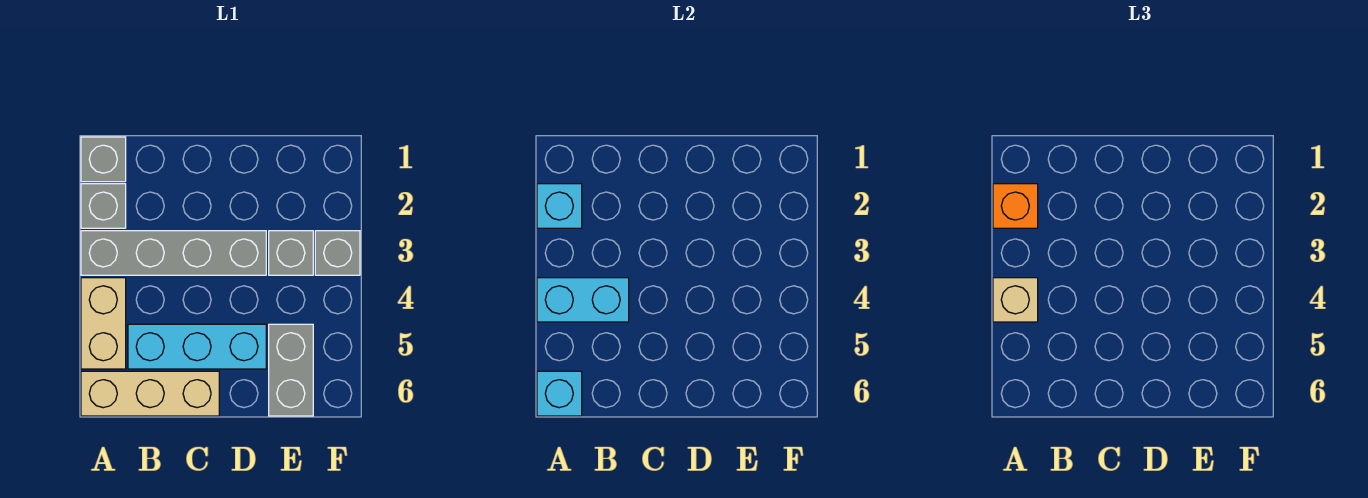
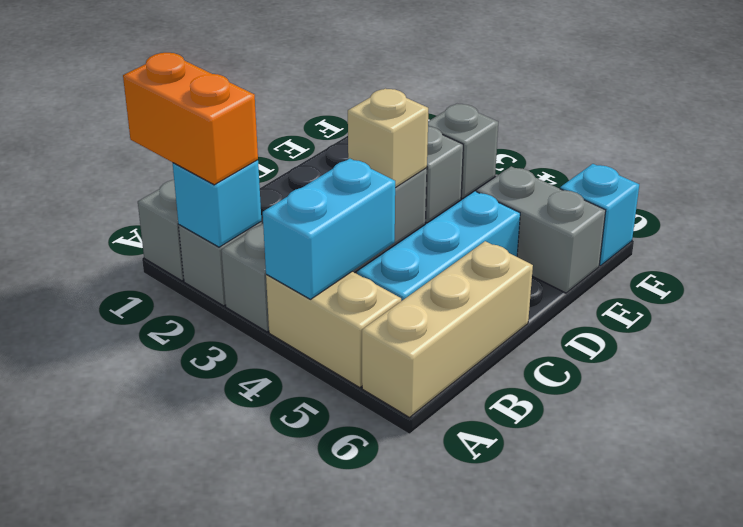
orange 1x1 brick [993,184,1038,228] -> orange 1x2 brick [123,53,258,185]
tan 1x1 brick [993,278,1038,322] -> tan 1x1 brick moved to [348,89,428,188]
cyan 1x1 brick [537,371,582,416] -> cyan 1x1 brick moved to [560,164,639,266]

